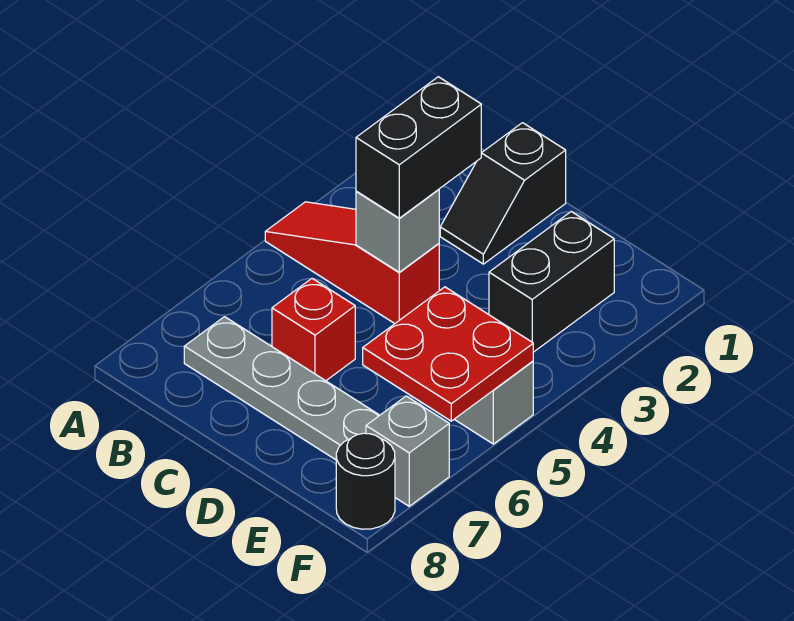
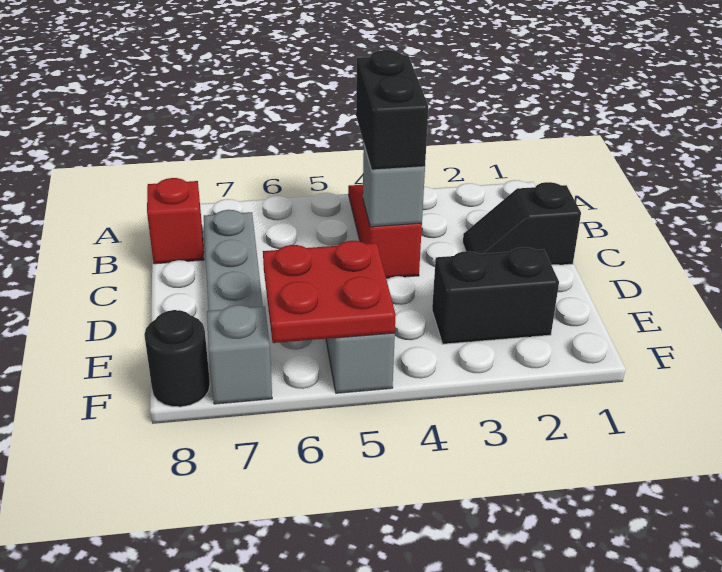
black 1x2 brick [356,77,481,218] -> black 1x2 brick turned to [356,50,428,170]
red 1x1 brick [272,279,355,381] -> red 1x1 brick moved to [147,178,204,264]

